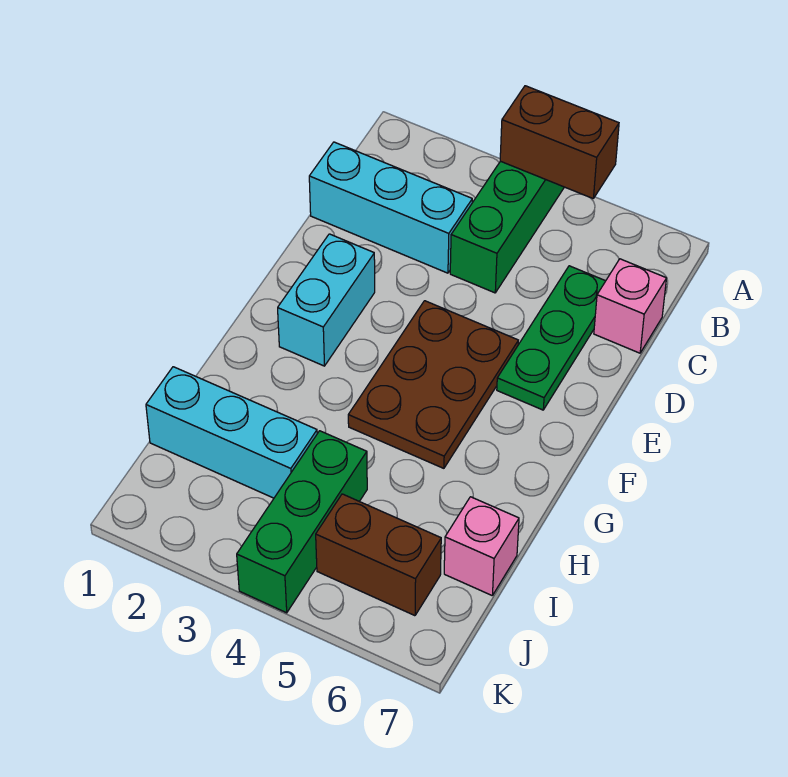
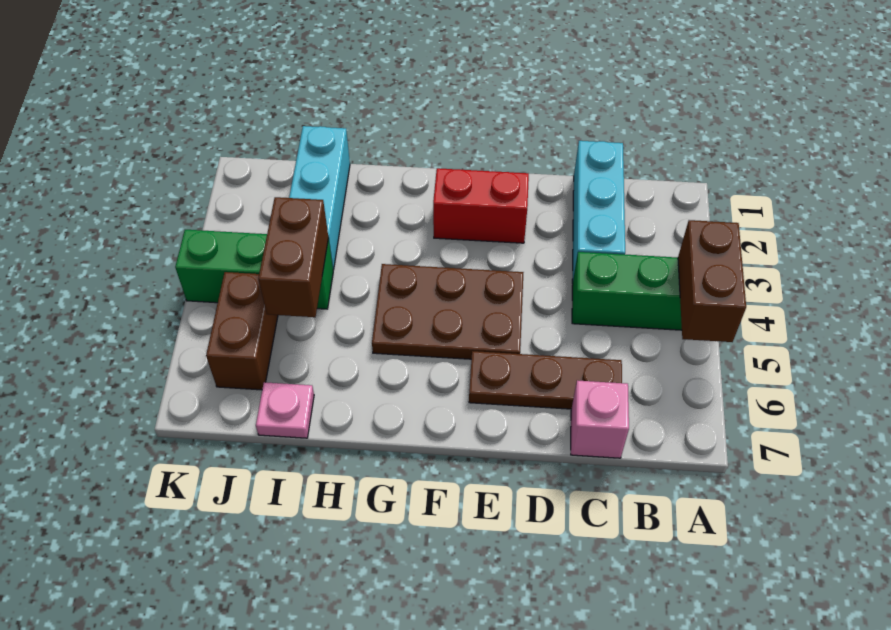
green 1x3 plate [497,266,605,410] -> brown 1x3 plate [469,351,622,409]
cyan 1x2 brick [278,234,375,366] -> red 1x2 brick [433,168,529,243]
none -> brown 1x2 brick [258,197,328,317]
pink 1x1 brick [444,497,519,595] -> pink 1x1 plate [256,382,314,438]

